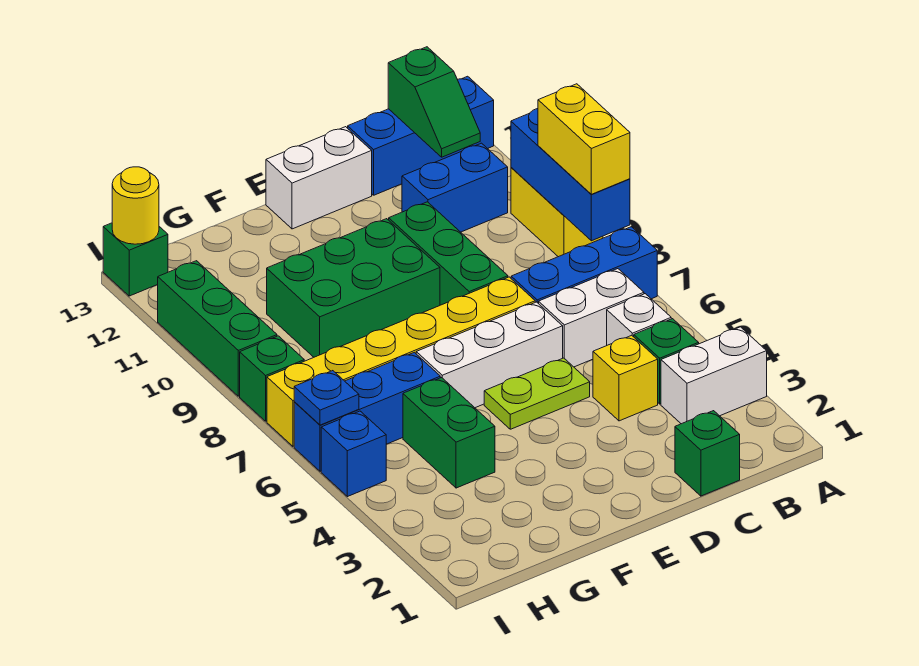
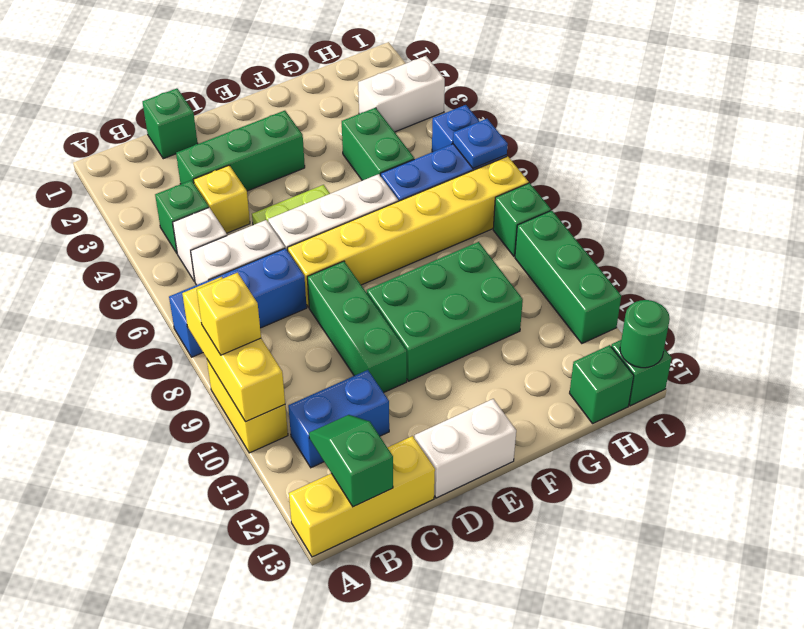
white 1x2 brick [661,327,767,424] -> white 1x2 brick moved to [358,56,445,132]
blue 1x3 brick [511,108,630,241] -> yellow 1x3 brick [182,277,285,422]
yellow 1x2 brick [538,84,630,194] -> yellow 1x1 brick [197,273,261,355]
blue 1x3 brick [348,76,494,195] -> yellow 1x3 brick [289,436,435,557]
none -> green 1x3 brick [176,111,305,191]
none -> green 1x1 brick [570,345,634,423]
yellow 1x1 round brick [112,167,159,244] -> green 1x1 round brick [620,300,670,368]

